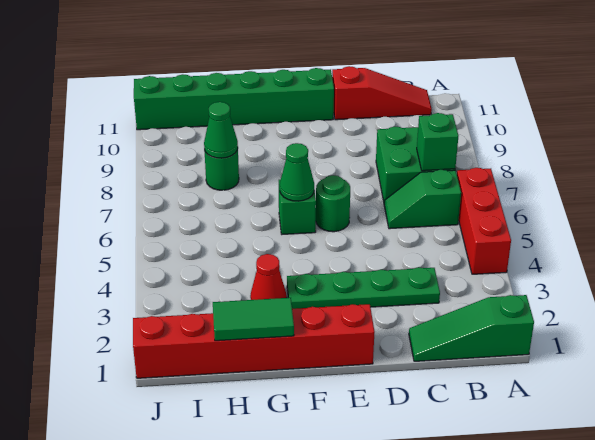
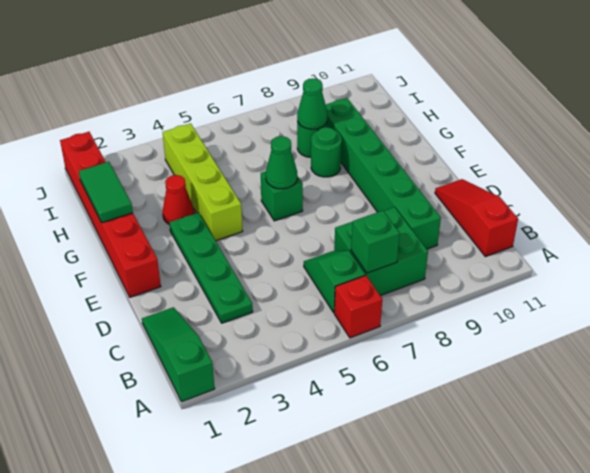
red 1x3 brick [457,168,511,274] -> red 1x1 brick [334,275,382,338]
red 1x3 slope [332,66,432,120] -> red 1x3 slope turned to [435,179,518,257]
green 1x1 round brick [316,175,350,232] -> green 1x1 round brick moved to [311,127,342,177]
green 1x6 brick [134,68,334,130] -> green 1x6 brick moved to [326,98,441,249]
none -> lime 1x4 brick [163,123,243,241]

